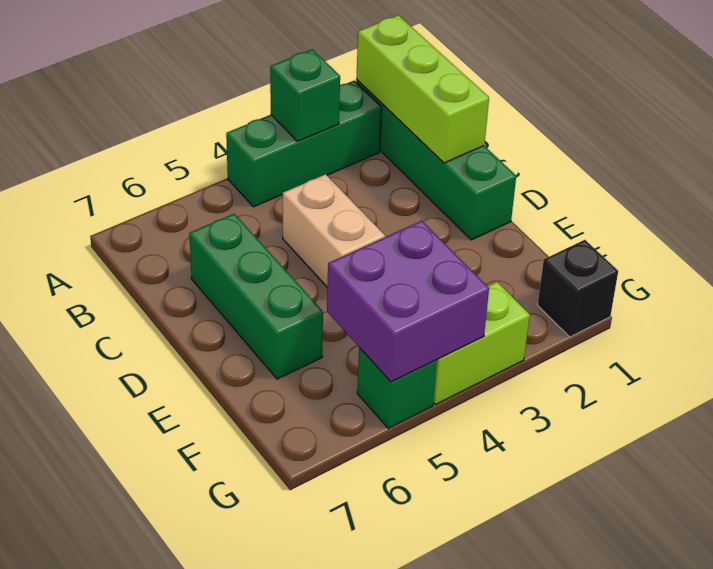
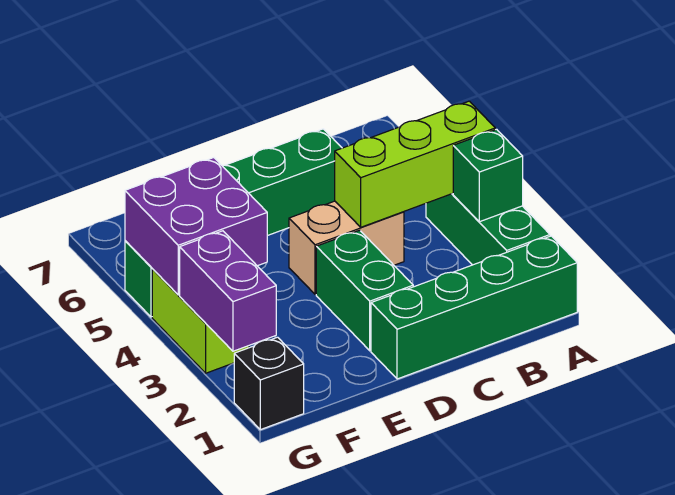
lime 1x3 brick [356,15,489,163] -> lime 1x3 brick moved to [335,101,495,227]
none -> green 1x2 brick [316,230,413,351]
none -> purple 1x2 brick [180,231,276,351]

